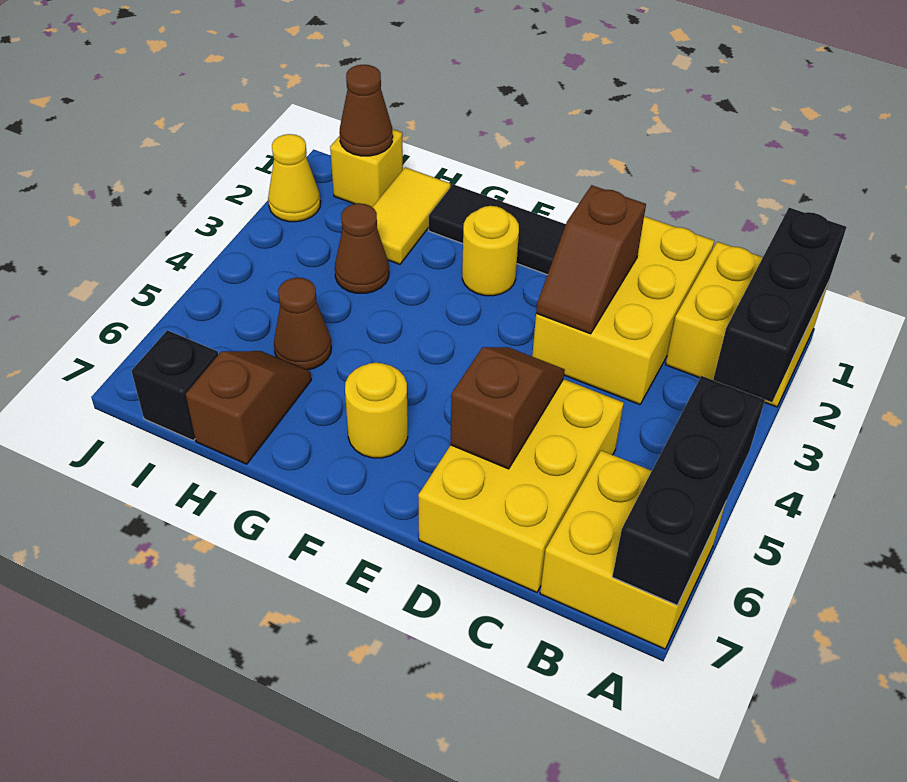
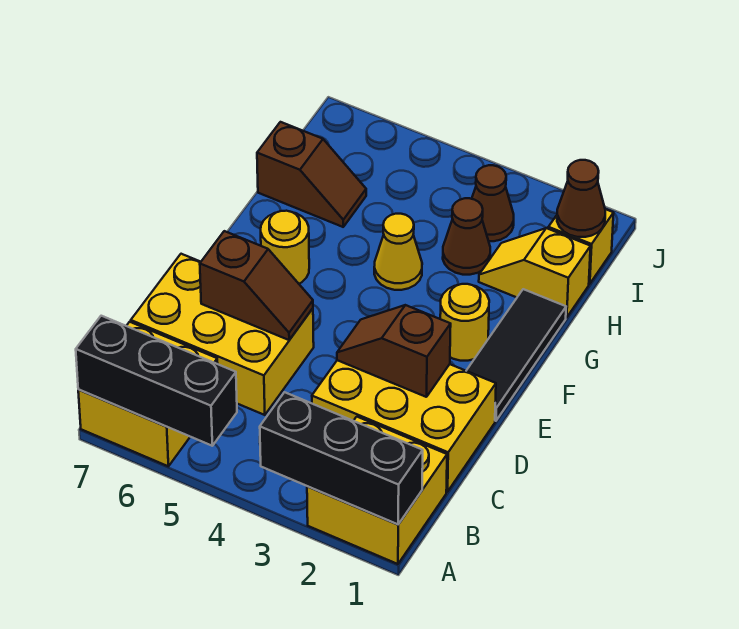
yellow 1x2 tile [372,167,451,264] -> yellow 1x2 slope [479,228,591,318]
brown 1x1 cone [274,278,331,370] -> brown 1x1 cone moved to [472,165,514,241]
black 1x1 brick [132,330,218,440] -> none
yellow 1x1 cone [268,134,321,222] -> yellow 1x1 cone moved to [374,214,422,290]

